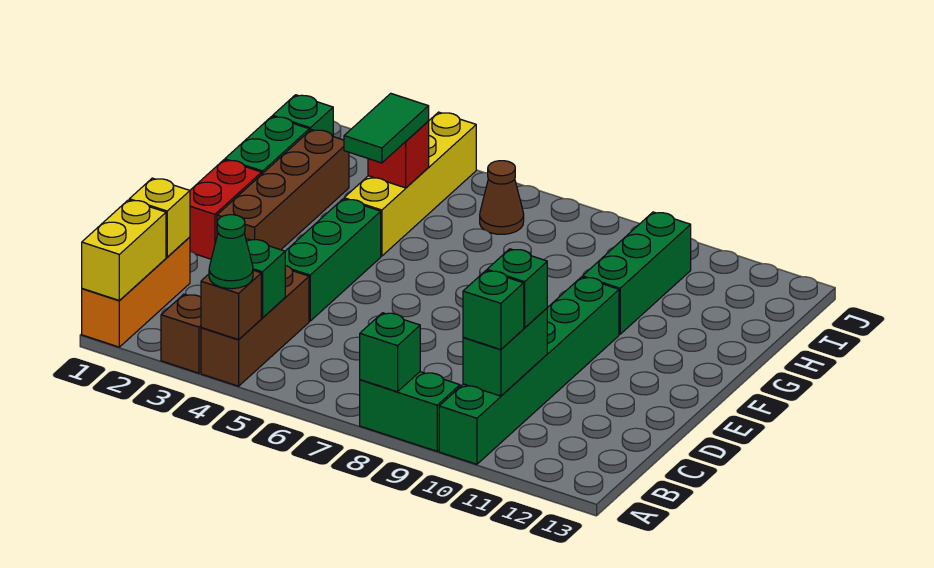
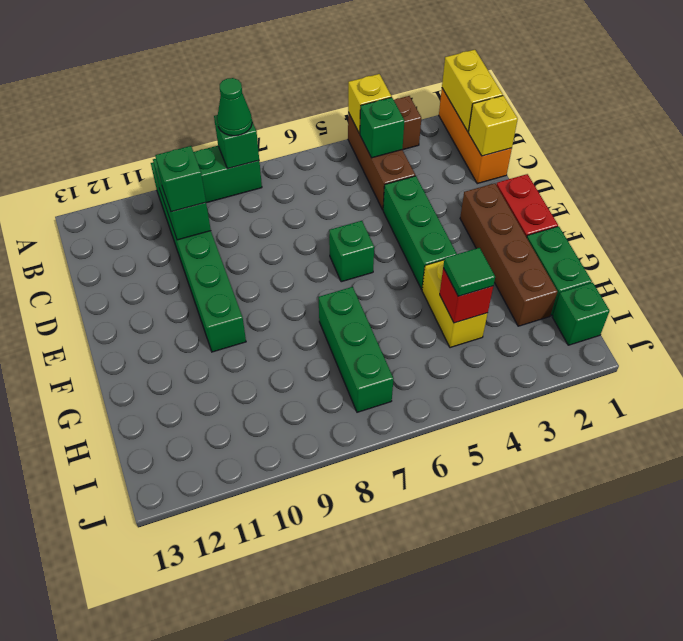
brown 1x1 brick [201,270,261,340] -> yellow 1x1 brick [348,74,391,134]
green 1x1 cone [209,215,253,289] -> green 1x1 cone moved to [217,78,252,136]
green 1x1 brick [463,271,524,349] -> green 1x1 brick moved to [329,221,374,282]
yellow 1x4 brick [344,112,476,256] -> yellow 1x2 brick [422,260,488,348]
green 1x2 tile [344,93,429,163] -> green 1x1 tile [443,248,495,296]
green 1x3 brick [582,212,691,334] -> green 1x3 brick moved to [319,287,393,412]
brown 1x1 cone [480,161,524,234] -> none

